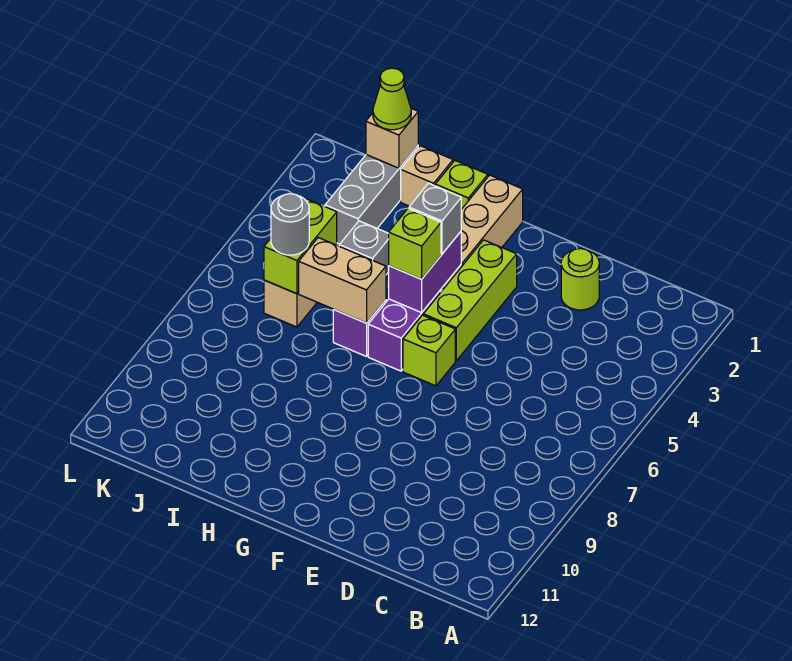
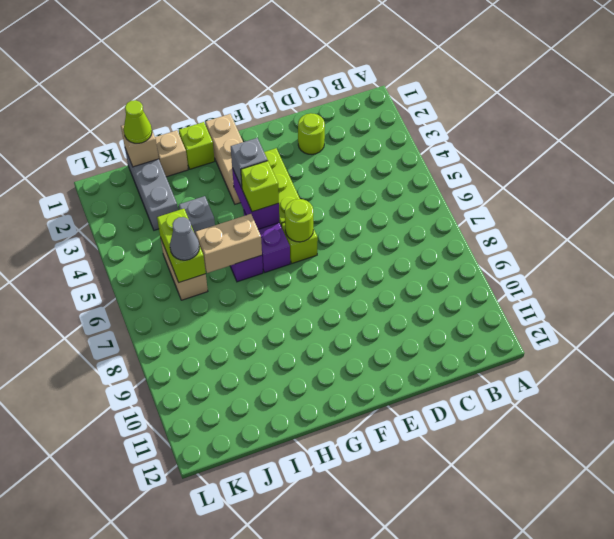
none -> lime 1x1 round brick [285,199,313,242]
grey 1x1 round brick [271,194,309,255] -> grey 1x1 cone [170,217,199,260]

